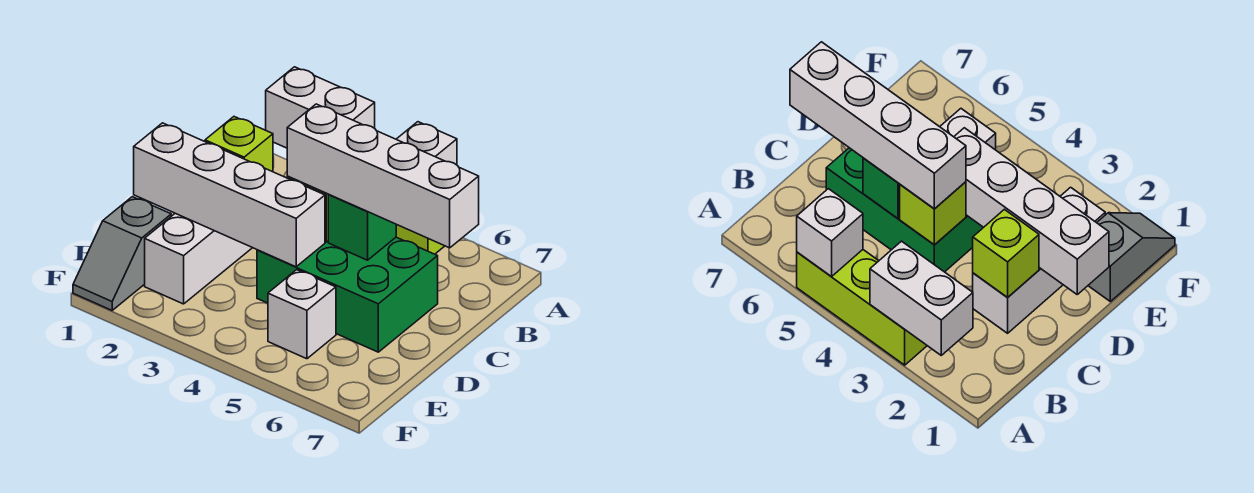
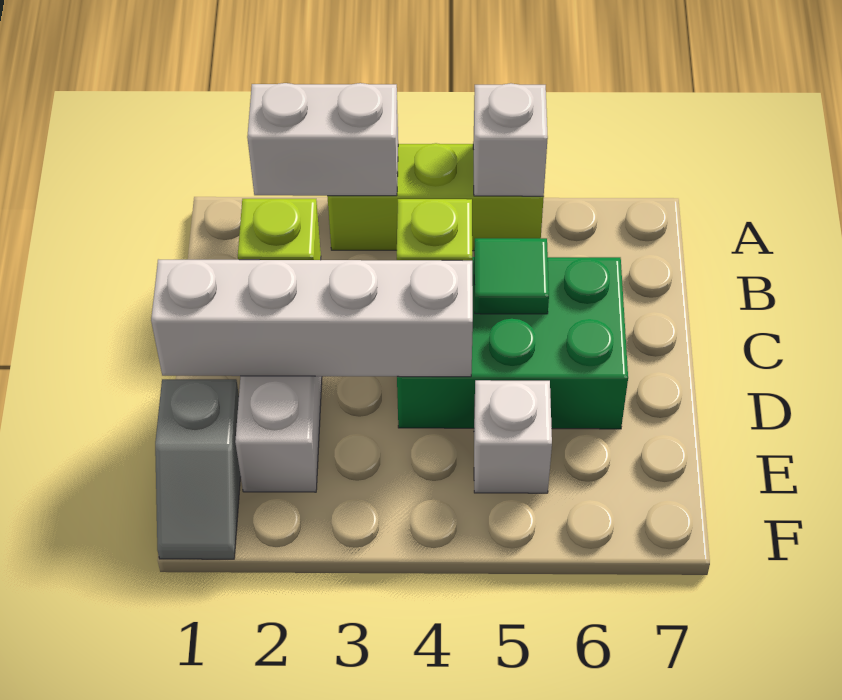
white 1x4 brick [287,104,479,248] -> none
green 1x1 brick [328,195,396,260] -> green 1x1 tile [474,238,549,314]

